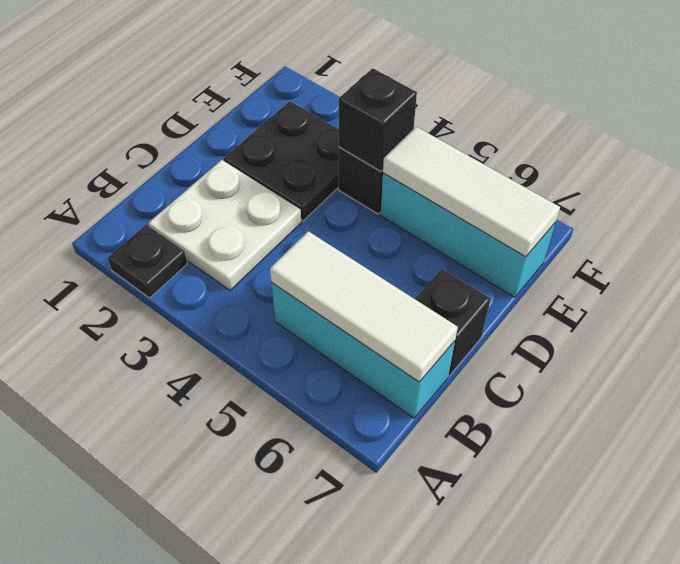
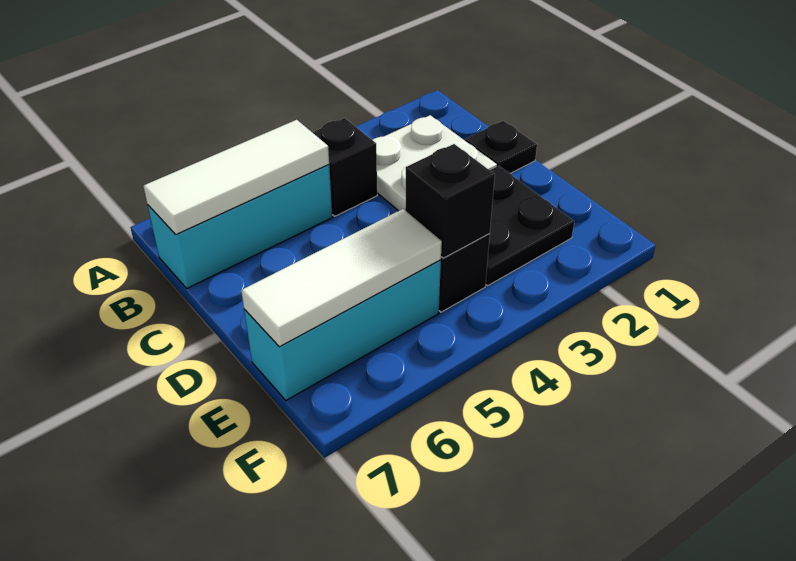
black 1x1 plate [108,225,187,298] -> black 1x1 plate moved to [465,121,537,173]
black 1x1 brick [415,269,491,375] -> black 1x1 brick moved to [312,118,377,216]

